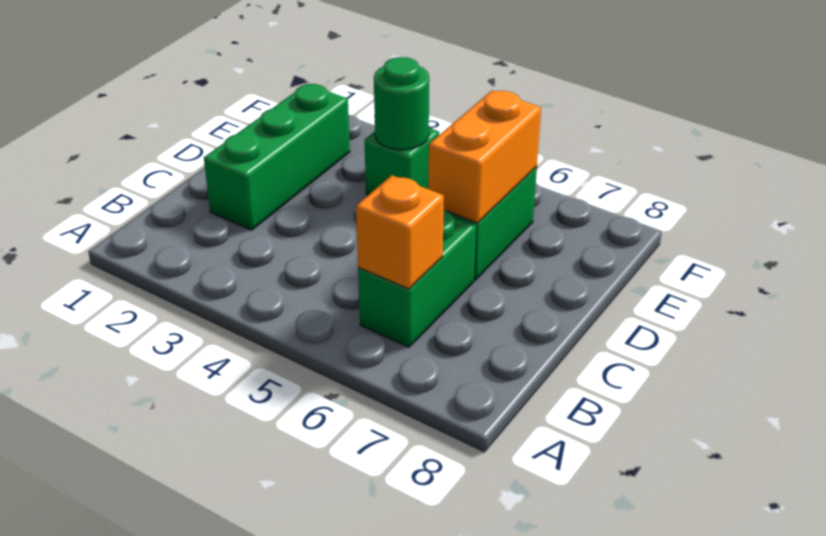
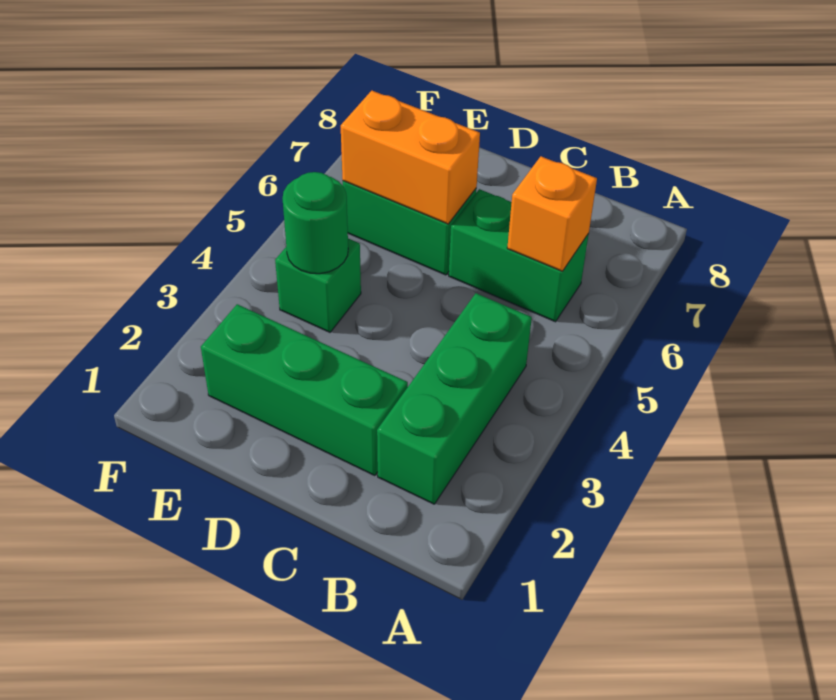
none -> green 1x3 brick [377,293,532,504]

